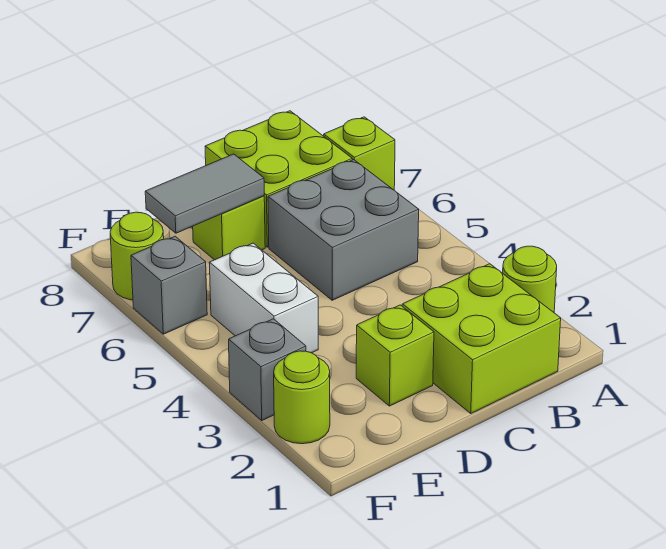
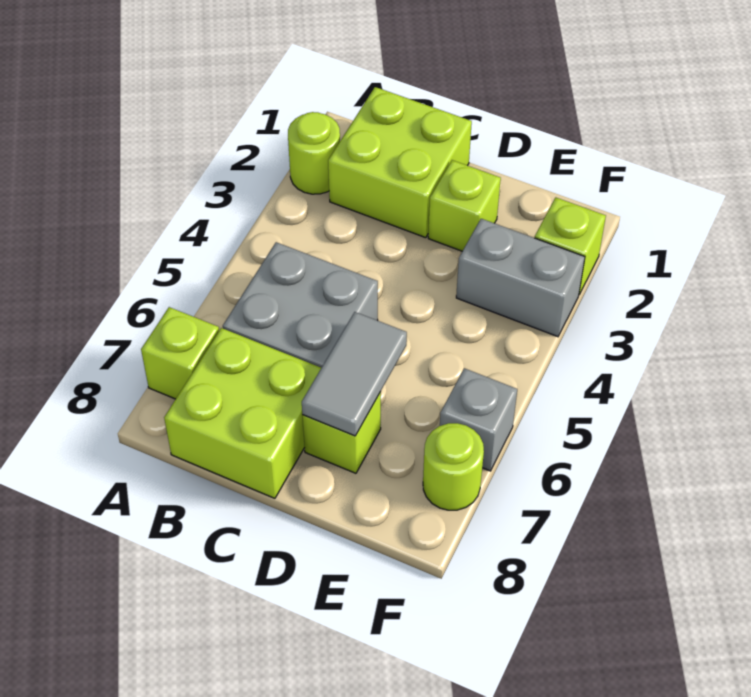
grey 1x2 tile [145,154,264,233] -> grey 1x2 tile turned to [302,312,407,436]
white 1x2 brick [209,243,318,353] -> none
lime 1x1 round brick [274,351,330,444] -> lime 1x1 brick [535,198,606,294]
grey 1x1 brick [229,319,306,420] -> grey 1x2 brick [456,219,585,337]

